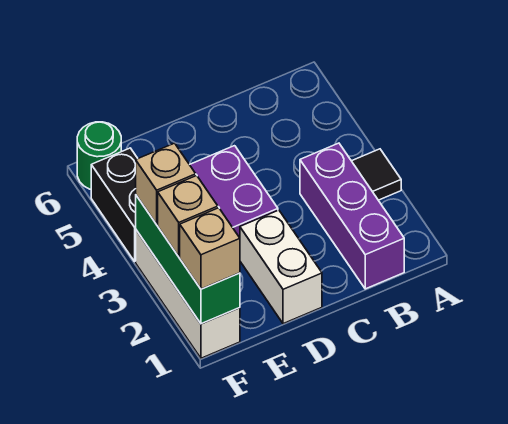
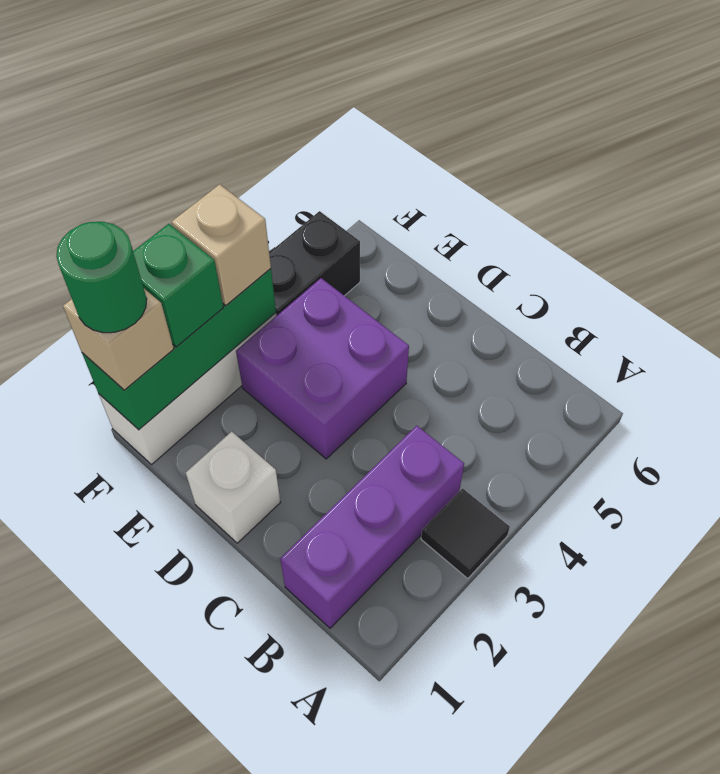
white 1x2 brick [240,210,322,324] -> white 1x1 brick [186,431,281,543]
tan 1x1 brick [158,176,218,257] -> green 1x1 brick [133,224,223,347]
green 1x1 round brick [77,122,121,189] -> green 1x1 round brick moved to [56,222,147,333]

